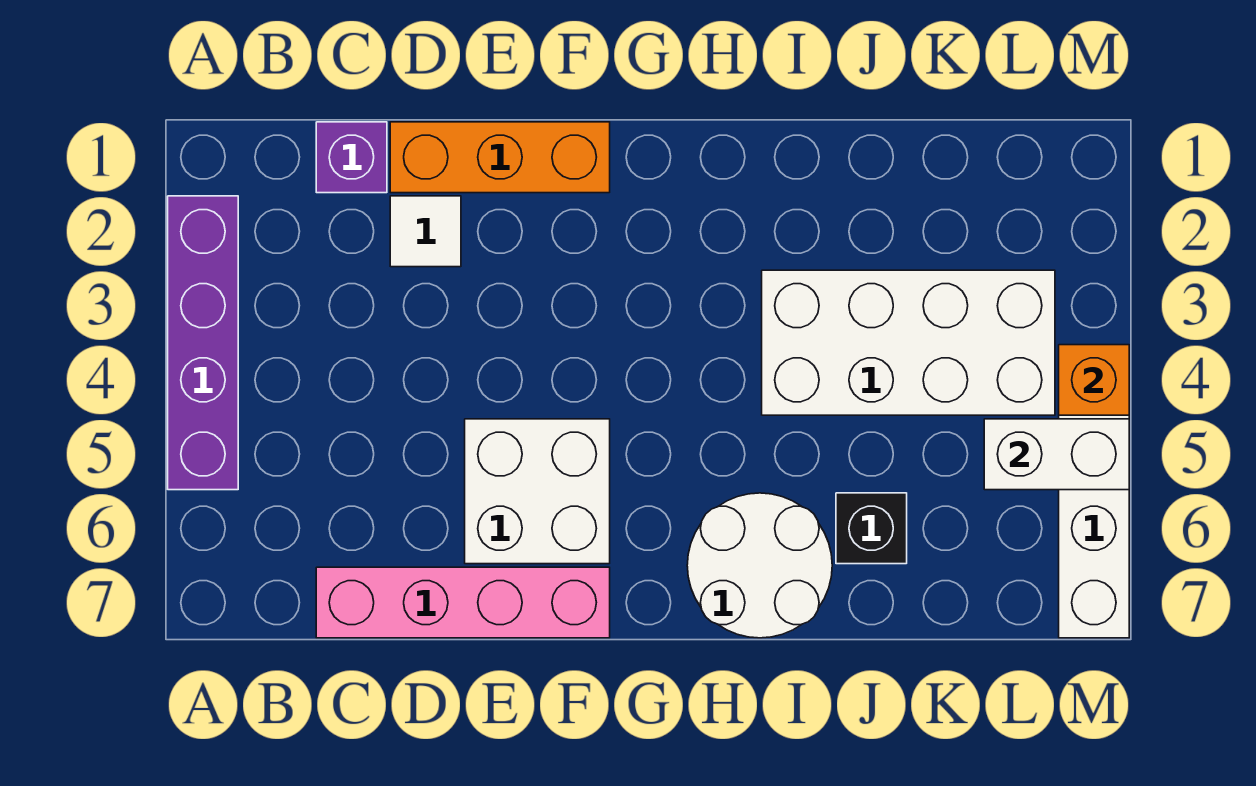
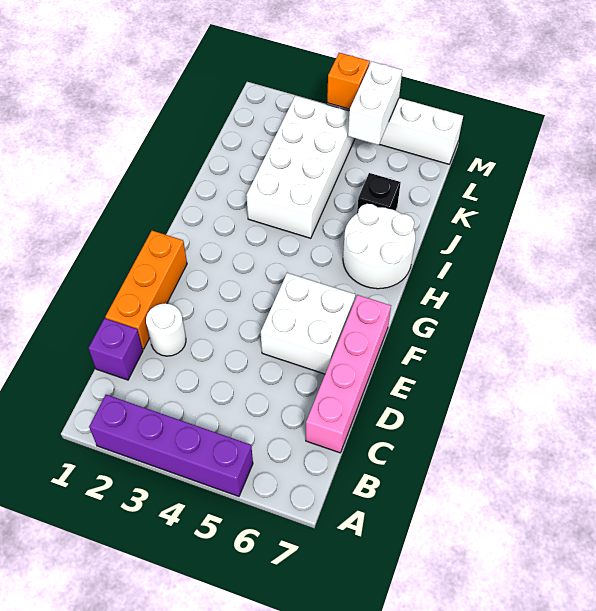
white 1x1 tile [390,196,461,267] -> white 1x1 round brick [146,303,186,356]

